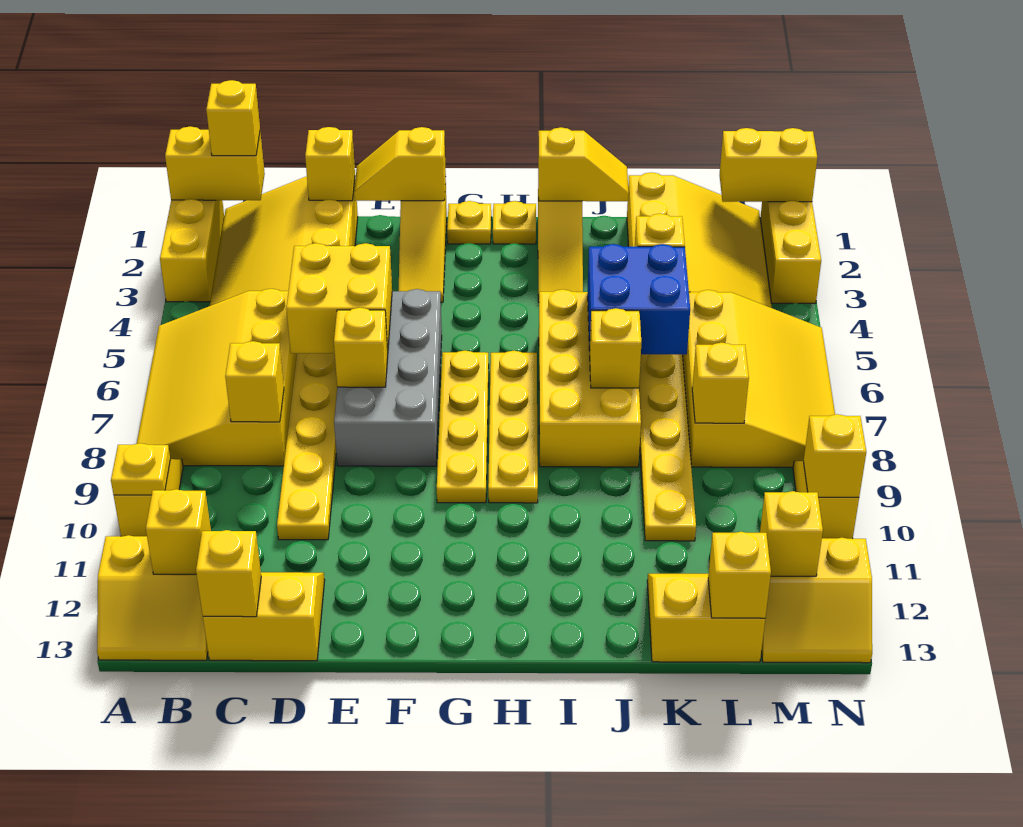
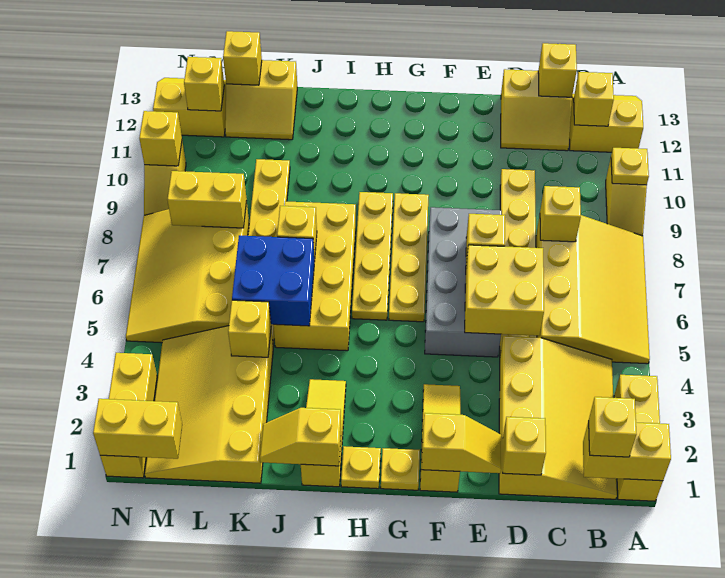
yellow 1x1 brick [692,343,749,423] -> yellow 1x2 brick [168,171,247,228]

